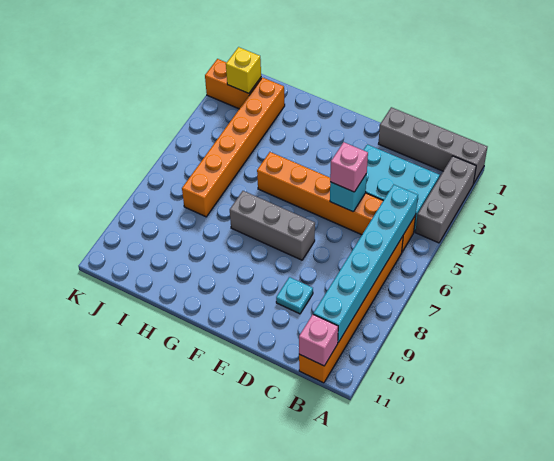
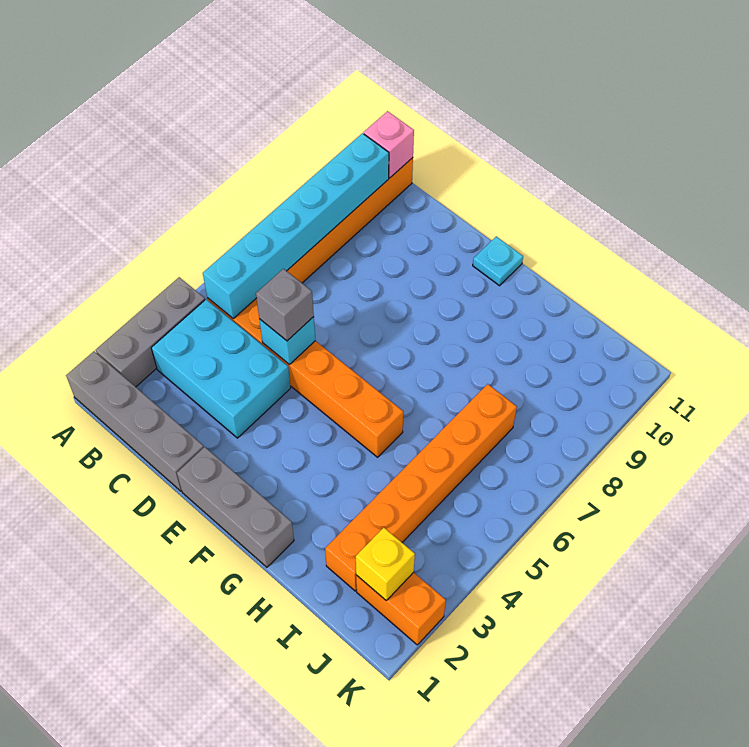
pink 1x1 brick [330,142,368,192] -> grey 1x1 brick [256,269,314,341]
cyan 1x1 plate [276,277,313,314] -> cyan 1x1 plate moved to [473,236,523,286]
grey 1x3 brick [230,191,315,260] -> grey 1x3 brick moved to [177,447,294,567]

